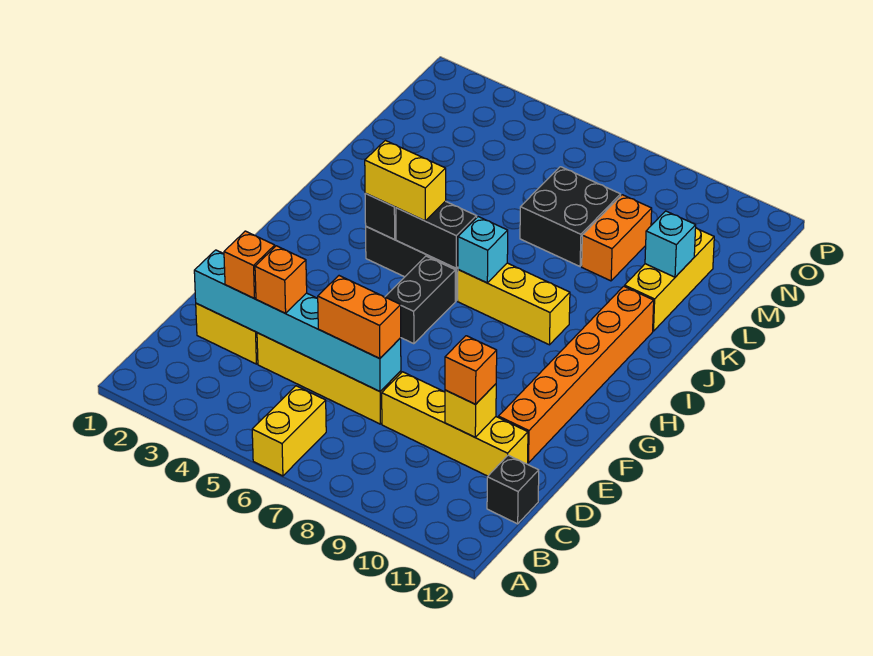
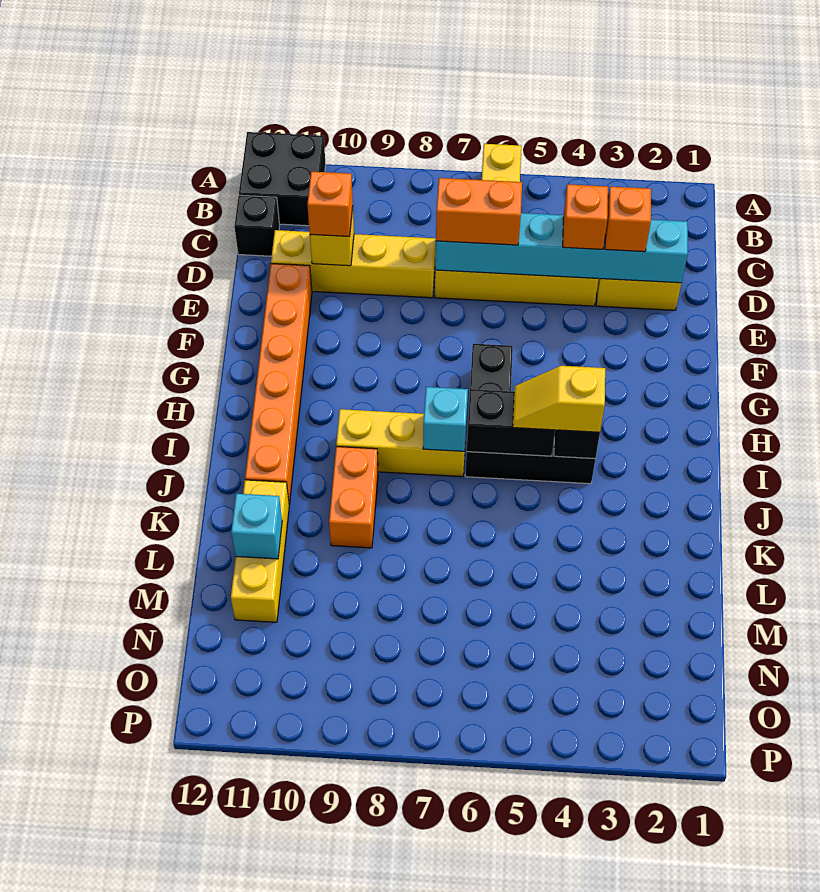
yellow 1x2 brick [365,140,446,221] -> yellow 1x2 slope [513,366,605,432]
black 2x2 brick [520,167,621,266] -> black 2x2 brick moved to [239,132,326,226]
orange 1x2 brick [582,195,652,281] -> orange 1x2 brick moved to [329,447,378,548]

